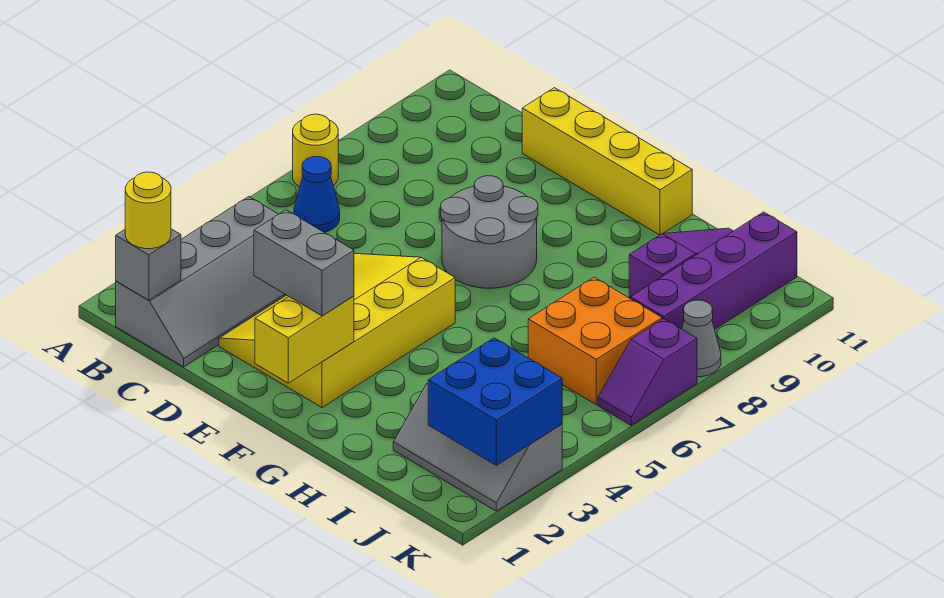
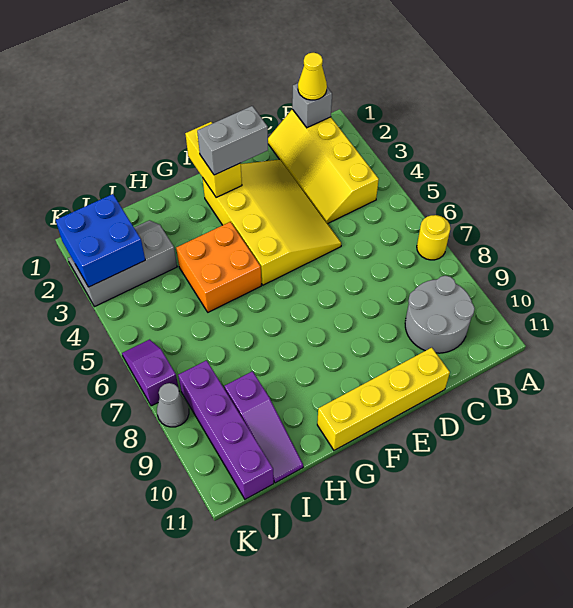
grey 2x4 slope [116,197,286,367] -> yellow 2x4 slope [268,109,379,224]
yellow 1x1 round brick [125,172,171,249] -> yellow 1x1 cone [298,53,327,100]
blue 1x1 cone [294,157,340,232] -> none
grey 2x2 round brick [441,176,538,288] -> grey 2x2 round brick moved to [405,276,475,353]
orange 2x2 brick [528,277,662,405] -> orange 2x2 brick moved to [176,222,261,312]

